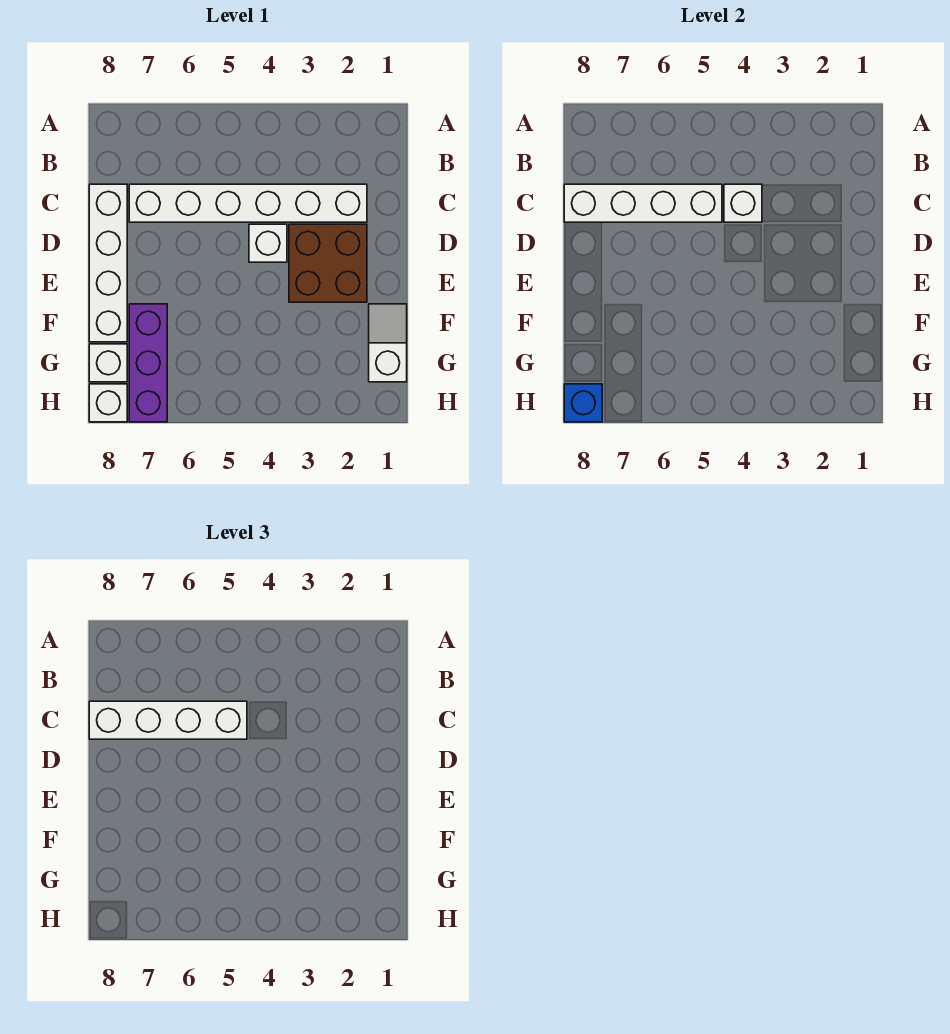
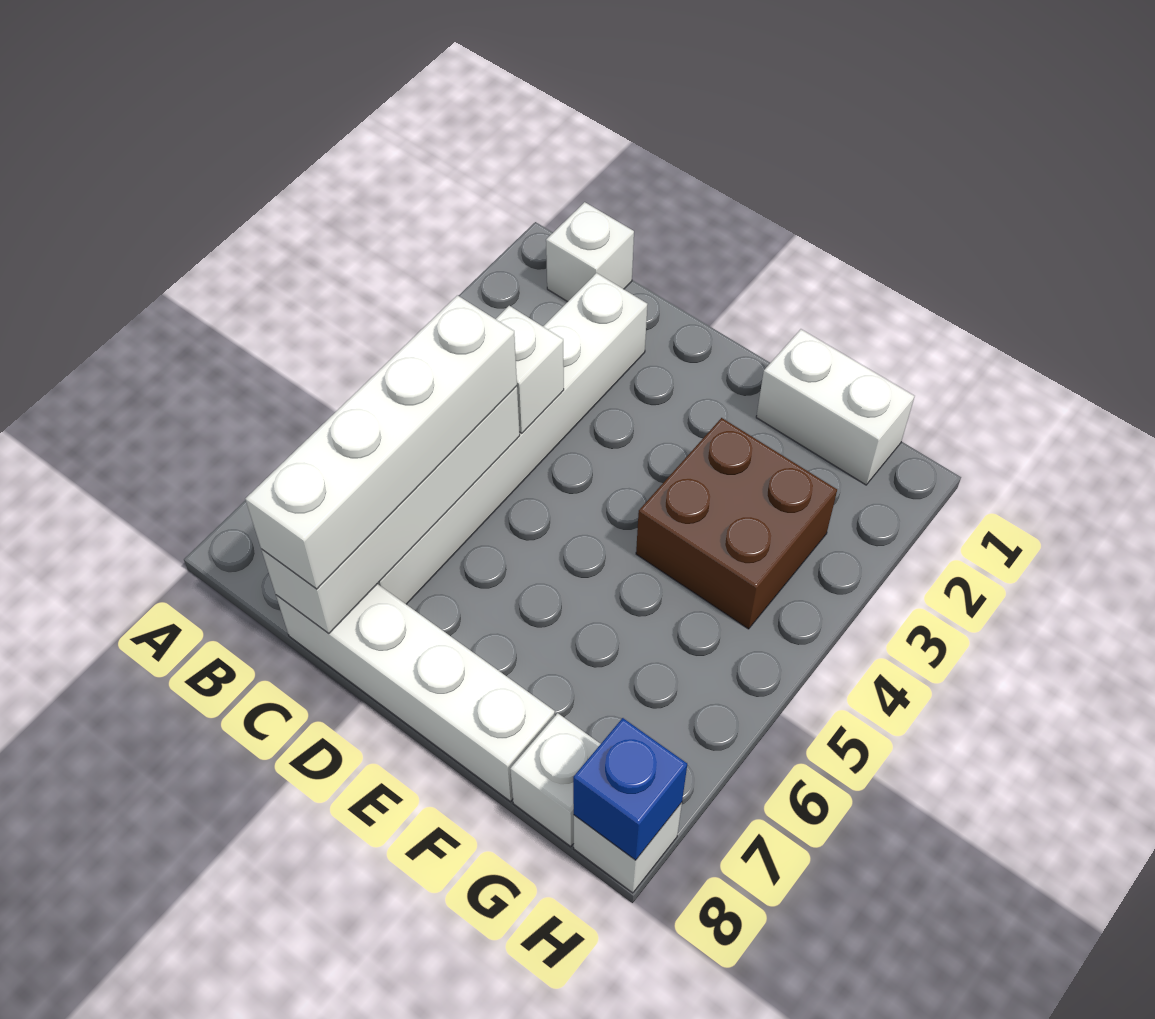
brown 2x2 brick [289,224,367,302] -> brown 2x2 brick moved to [636,418,837,629]
white 1x1 brick [249,224,287,262] -> white 1x1 brick moved to [546,202,634,302]
white 1x2 slope [369,304,407,382] -> white 1x2 brick [756,329,915,485]
purple 1x3 brick [129,304,167,422] -> none

